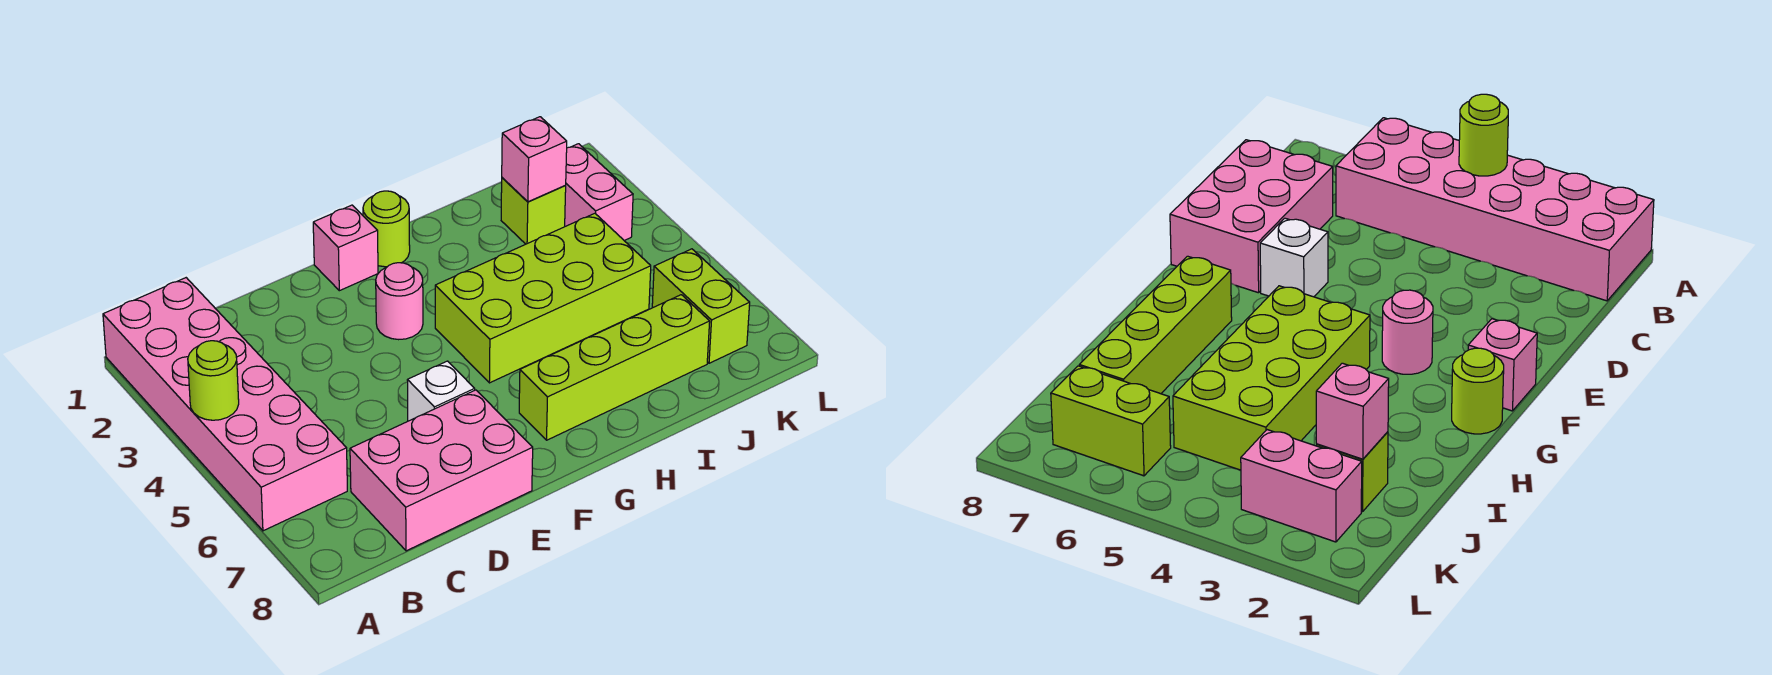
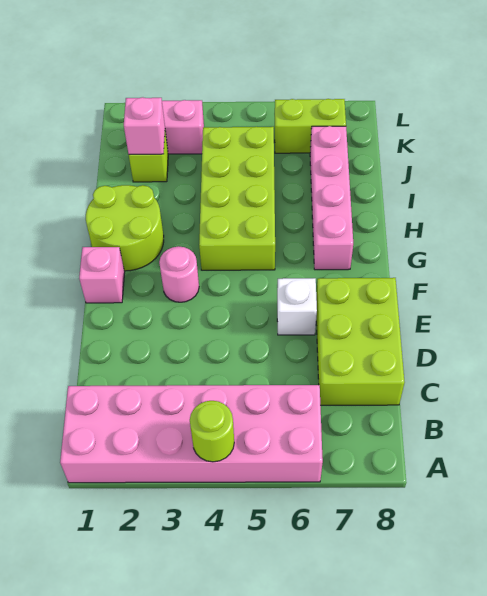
pink 2x3 brick [350,390,533,551] -> lime 2x3 brick [316,278,405,405]
lime 1x1 round brick [363,191,410,267] -> lime 2x2 round brick [86,185,164,271]
lime 1x4 brick [519,295,710,440] -> pink 1x4 brick [310,126,353,270]

